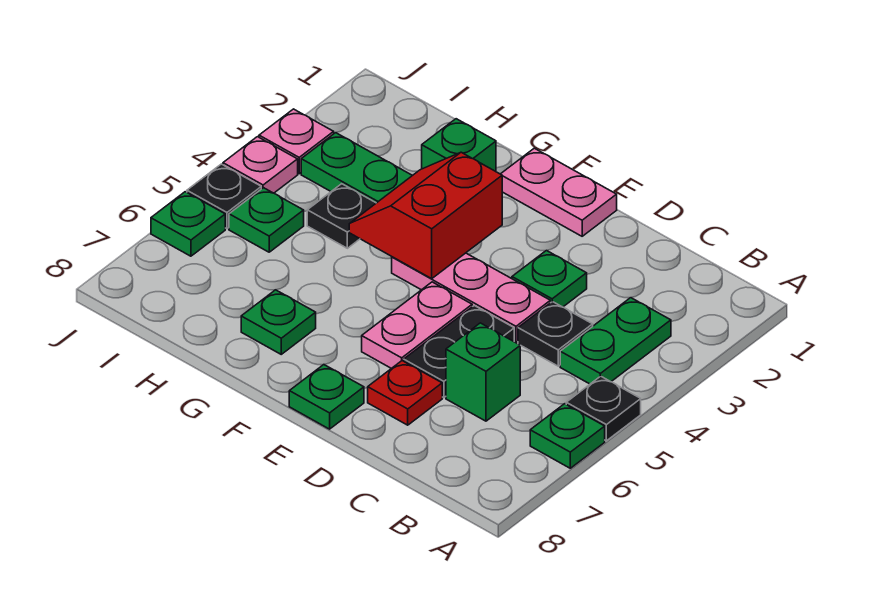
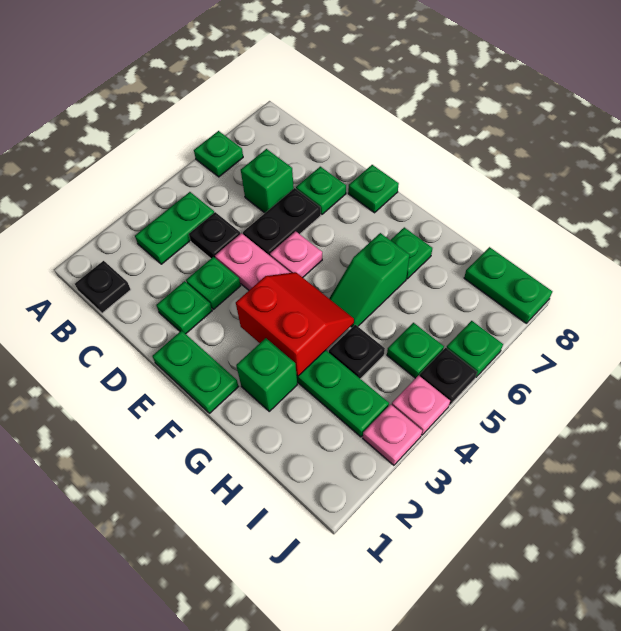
black 1x1 plate [566,376,641,441] -> black 1x1 plate moved to [75,261,131,313]
none -> green 1x1 plate [156,281,212,334]
red 1x1 plate [368,361,442,425] -> green 1x1 plate [296,167,346,214]
pink 1x2 plate [501,148,617,236] -> green 1x2 plate [153,331,238,413]
pink 1x2 plate [362,282,472,368] -> pink 1x1 plate [270,231,322,277]
red 2x2 slope [349,152,502,279] -> red 2x2 slope turned to [236,272,354,376]
none -> green 1x2 slope [329,233,410,327]
none -> green 1x2 plate [464,247,552,323]

